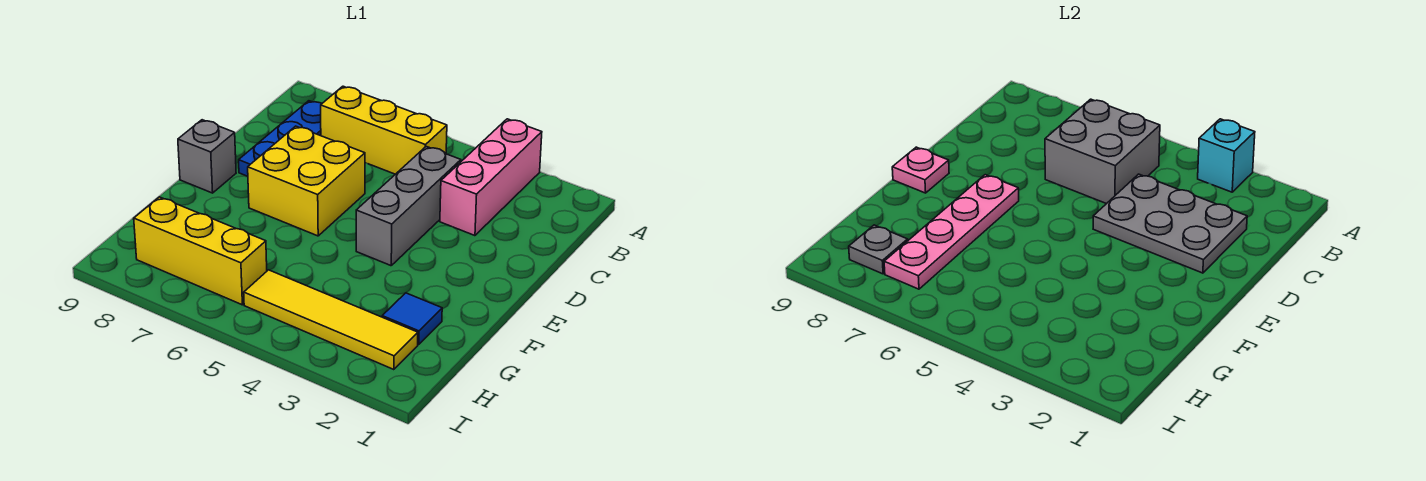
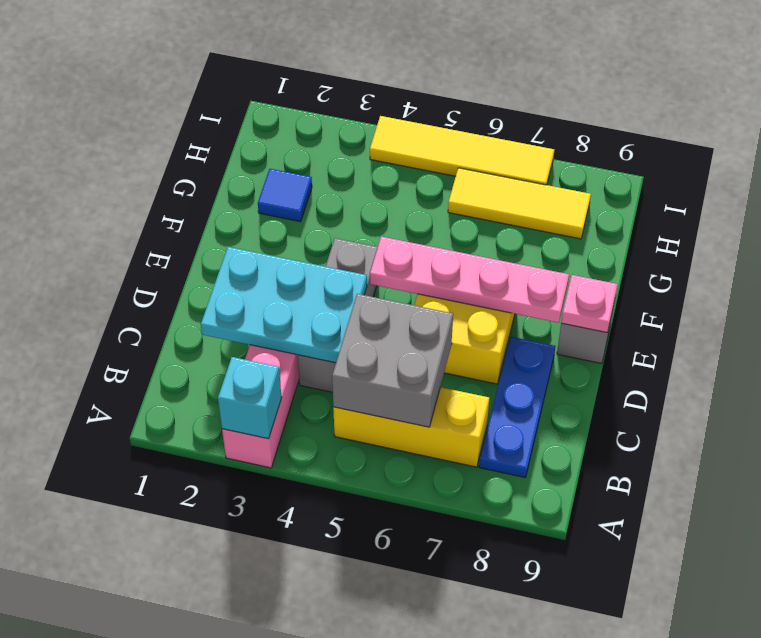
grey 2x3 plate [1093,174,1247,273] -> cyan 2x3 plate [201,247,367,363]
pink 1x4 plate [884,175,1019,289] -> pink 1x4 plate turned to [370,237,569,323]
yellow 1x4 tile [244,270,418,370] -> yellow 1x4 tile moved to [370,116,554,185]
yellow 1x3 brick [134,197,267,305] -> yellow 1x3 tile [448,168,591,239]
grey 1x1 plate [849,225,908,274] -> none

